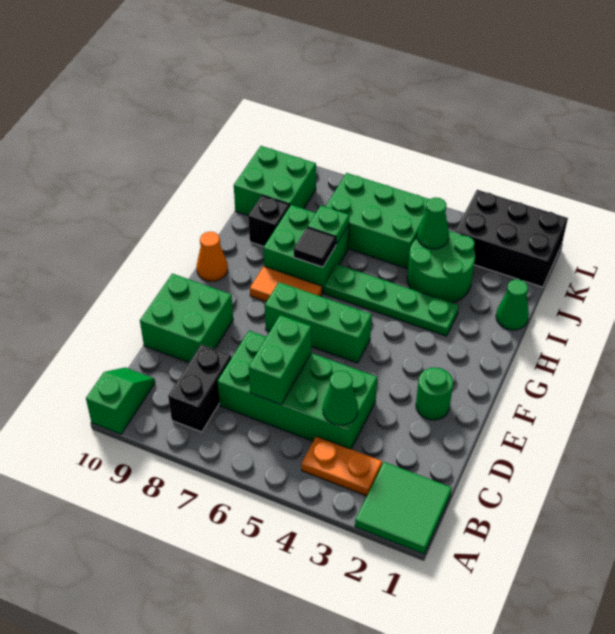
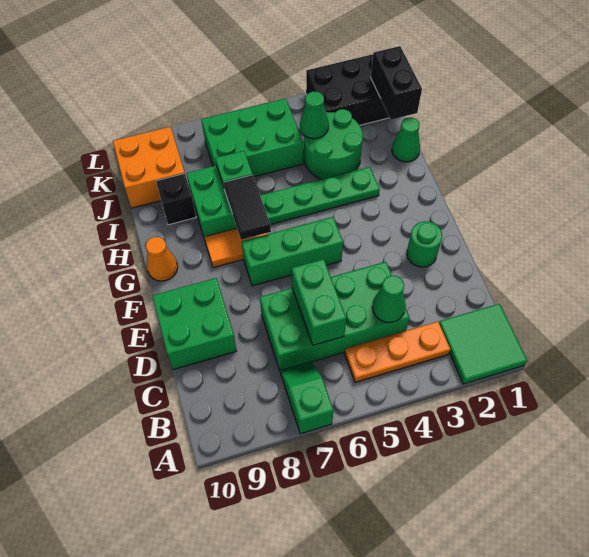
green 1x2 slope [86,367,155,434] -> green 1x2 slope moved to [280,361,334,434]
orange 1x2 plate [302,436,382,496] -> orange 1x3 plate [344,322,450,382]
black 1x2 brick [168,344,232,432] -> black 1x2 brick moved to [371,46,422,120]
black 1x1 tile [294,227,336,267] -> black 1x2 tile [224,175,271,240]
green 2x2 brick [234,146,316,215] -> orange 2x2 brick [113,127,185,208]

